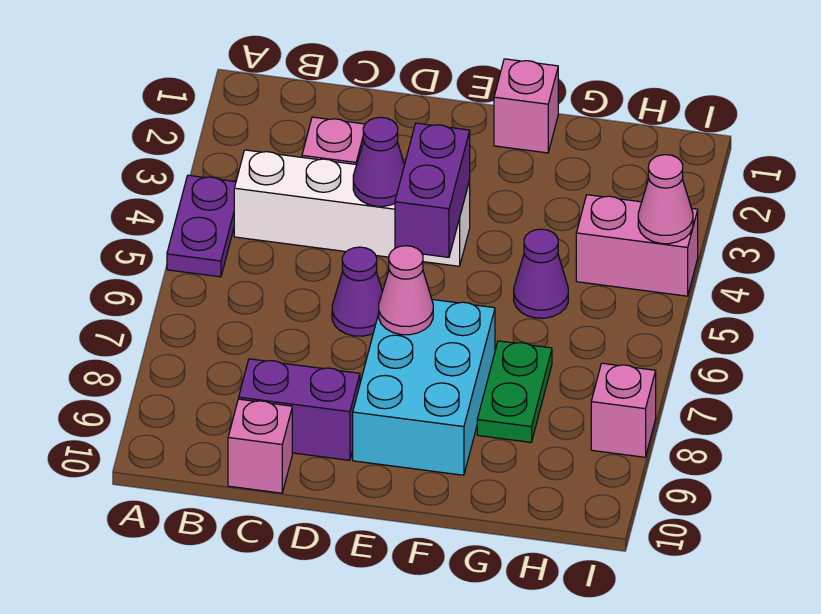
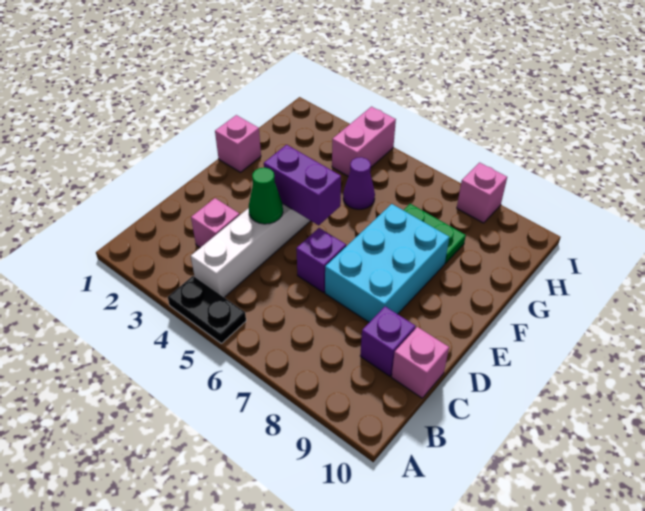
purple 1x2 plate [167,175,236,277] -> black 1x2 plate [168,276,246,343]
purple 1x2 brick [239,359,360,460] -> purple 1x1 brick [360,307,416,376]
purple 1x1 cone [353,117,404,206] -> green 1x1 cone [249,168,283,224]
purple 1x1 cone [332,247,382,336] -> purple 1x1 brick [296,228,346,292]
cyan 2x3 brick [353,300,495,475] -> cyan 2x3 brick turned to [325,204,449,322]
pink 1x1 cone [379,246,433,335] -> none
pink 1x1 cone [638,155,693,244] -> none

